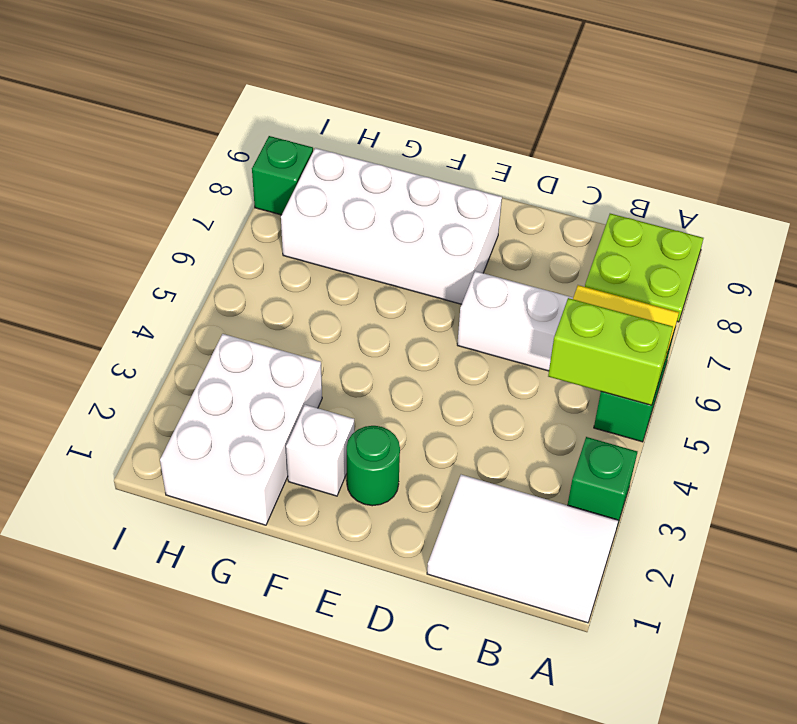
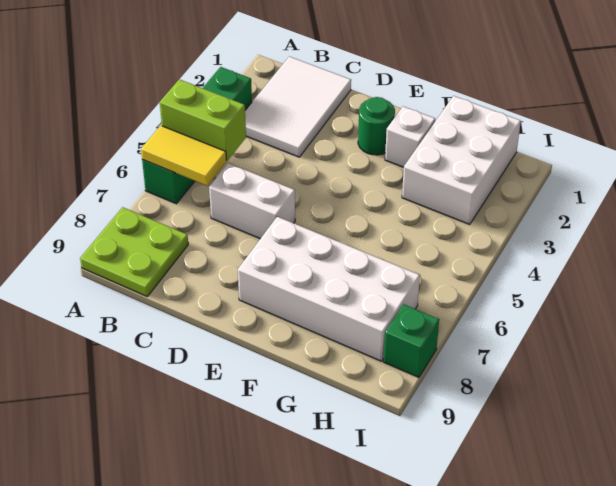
white 2x3 tile [427,475,618,623] -> white 2x3 tile turned to [245,57,351,157]

